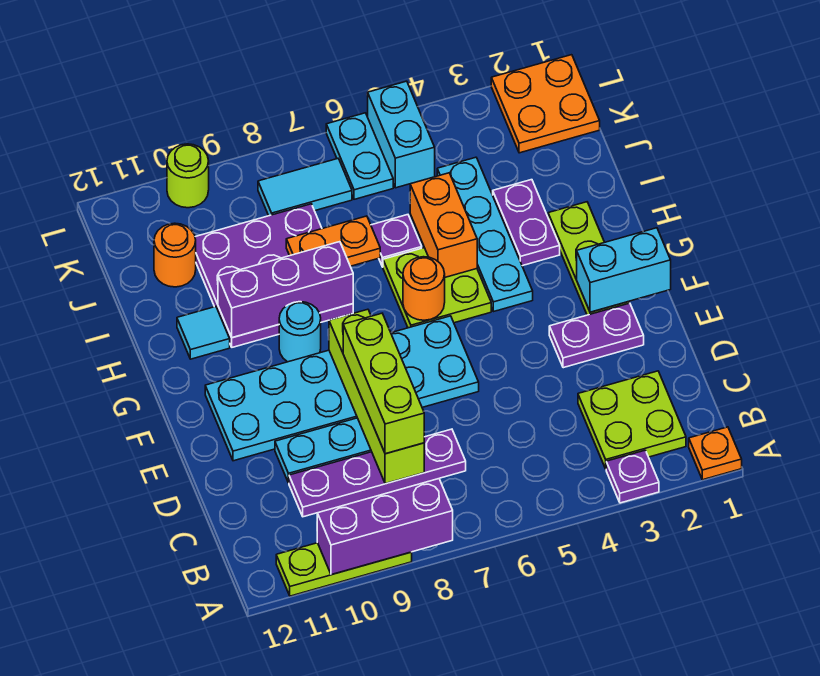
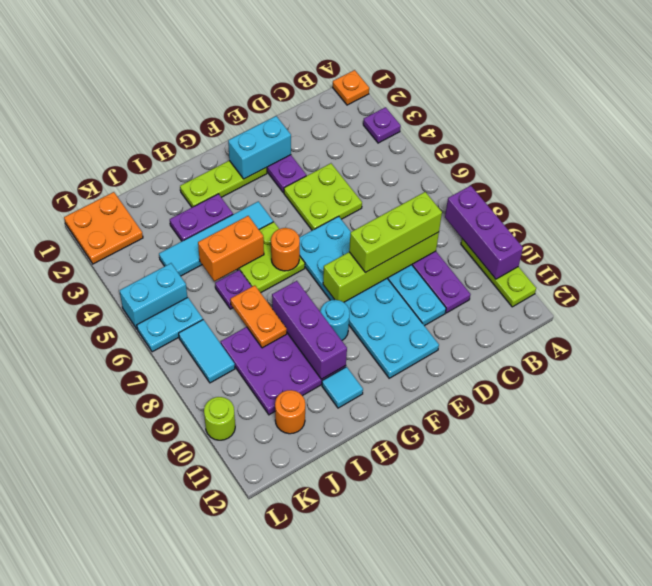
lime 2x2 plate [578,371,686,469] -> lime 2x2 plate moved to [284,163,362,230]
cyan 1x2 brick [577,228,671,312] -> cyan 1x2 brick turned to [228,116,291,179]
cyan 1x4 plate [437,157,533,312] -> cyan 1x4 tile [159,201,273,276]

